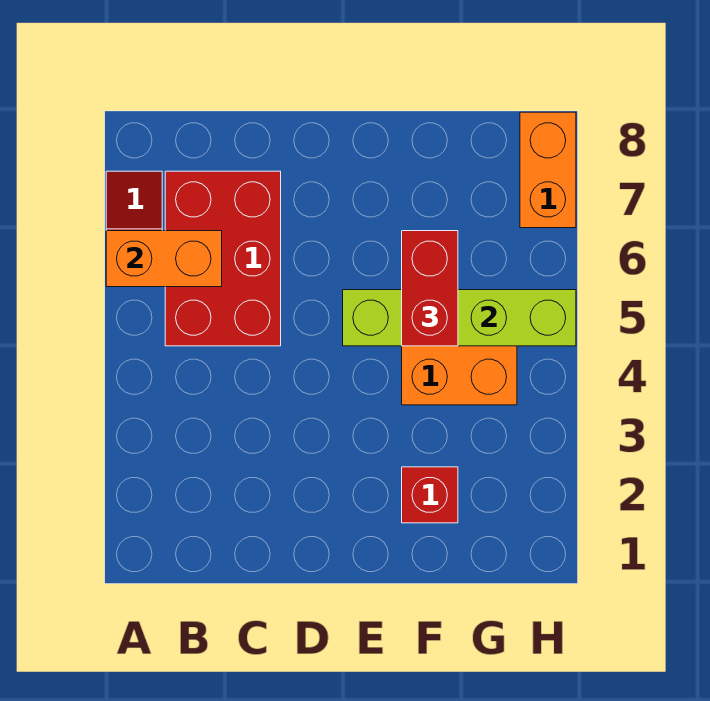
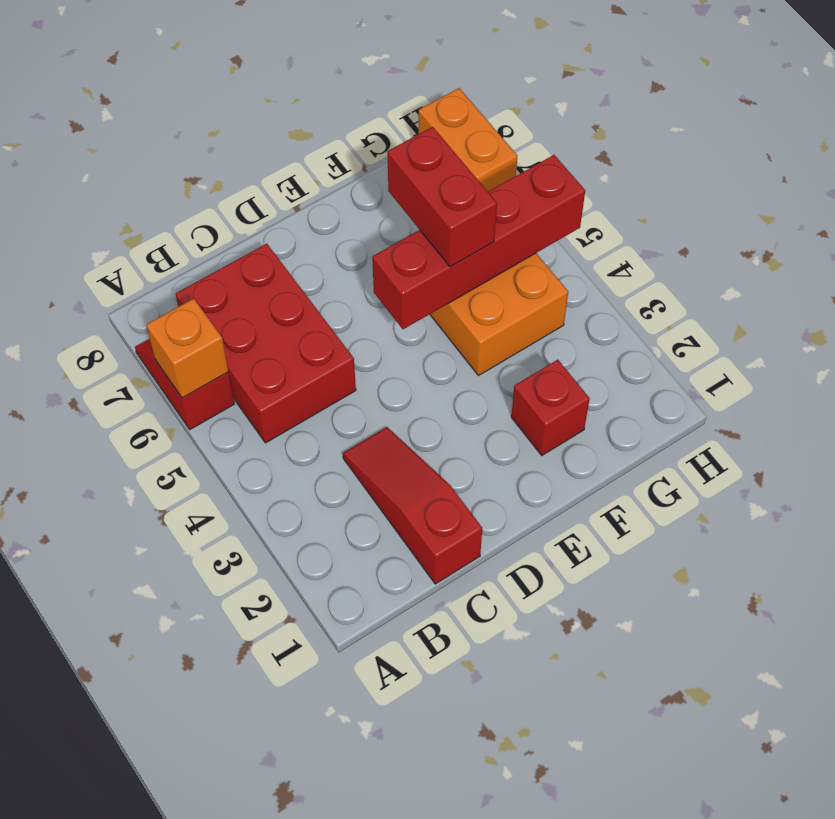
orange 1x2 brick [106,231,222,287] -> orange 1x1 brick [146,299,228,398]
none -> red 1x3 slope [343,427,482,584]
lime 1x4 brick [343,290,576,346] -> red 1x4 brick [372,155,585,329]

